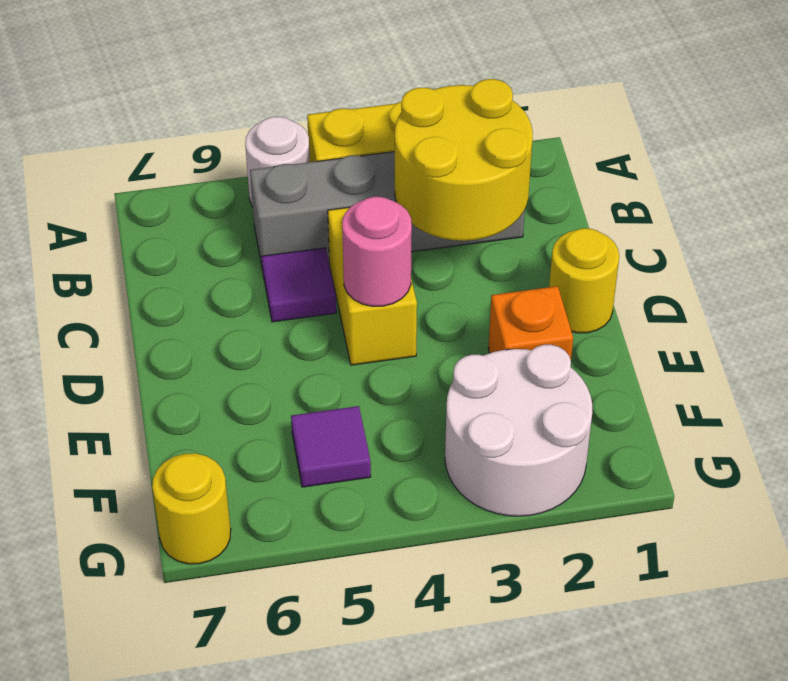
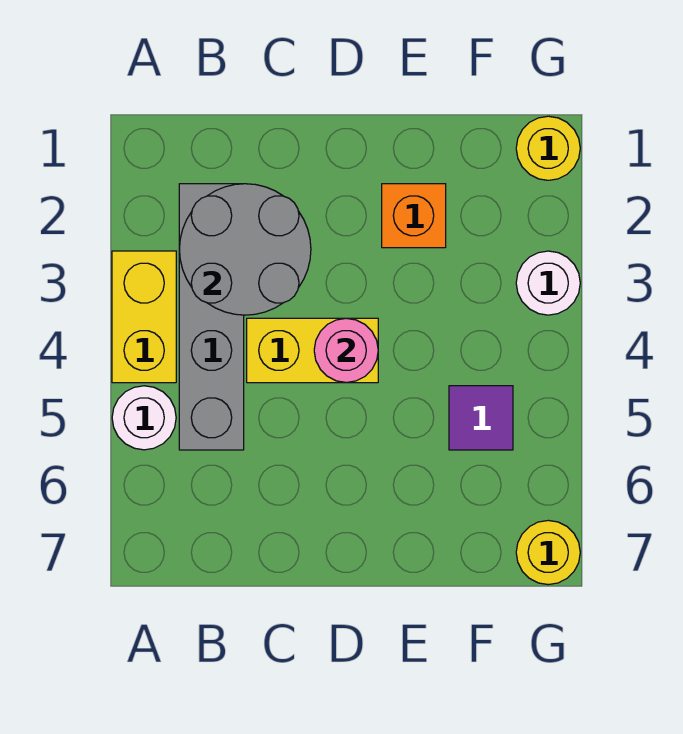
yellow 2x2 round brick [395,79,533,241] -> grey 2x2 round brick [179,184,311,315]
purple 1x1 tile [262,248,336,322] -> none
yellow 1x1 round brick [549,228,619,333] -> yellow 1x1 round brick moved to [516,116,580,180]
white 2x2 round brick [445,345,592,516] -> white 1x1 round brick [516,251,580,315]

